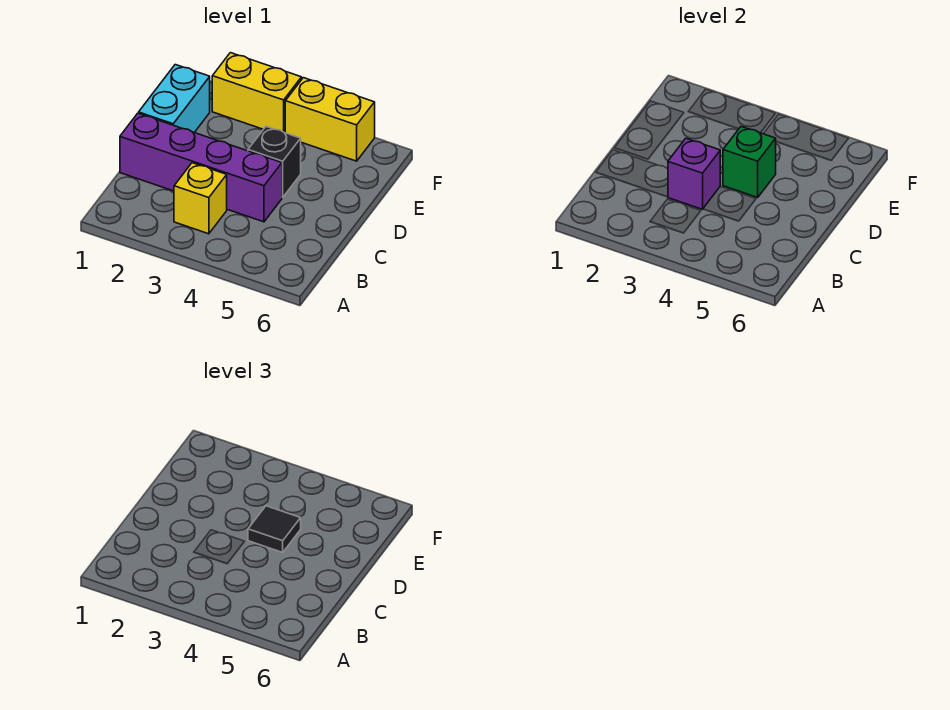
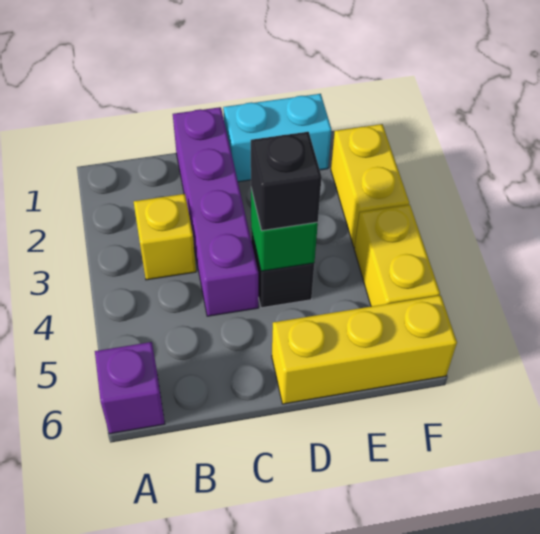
purple 1x1 brick [668,138,720,209] -> purple 1x1 brick moved to [95,342,165,434]
black 1x1 tile [248,506,301,552] -> black 1x1 brick [251,132,322,231]
none -> yellow 1x3 brick [272,295,457,404]

